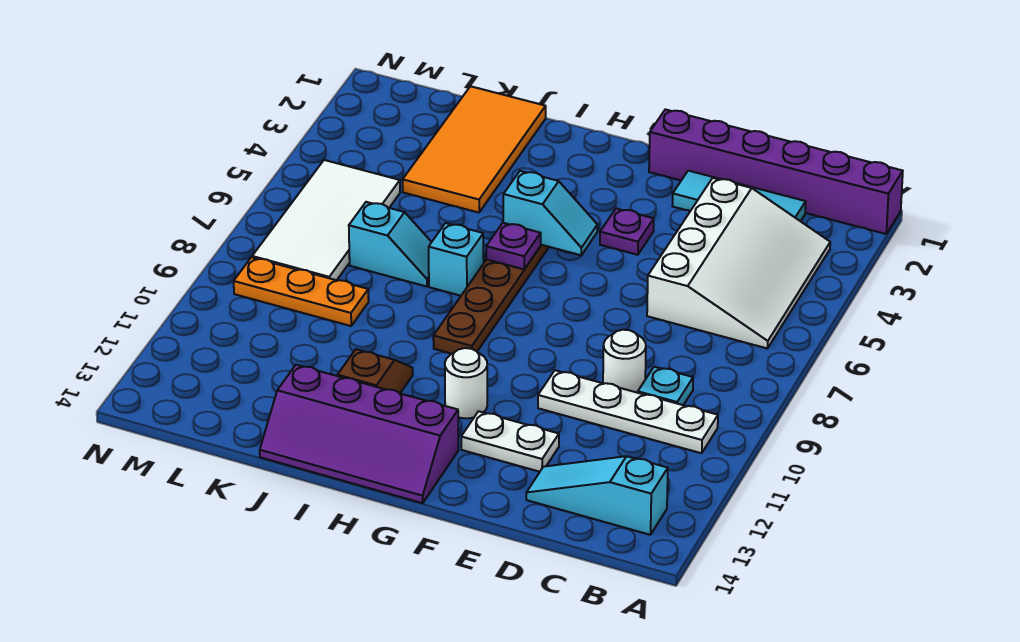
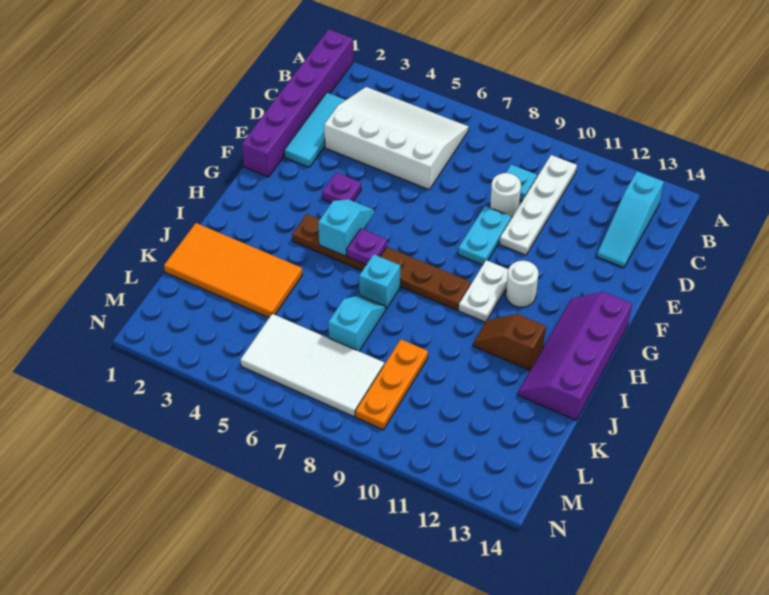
none -> cyan 1x2 plate [458,206,511,265]
white 1x2 plate [461,411,559,472] -> white 1x2 plate moved to [459,260,508,322]
purple 2x4 slope [260,365,458,503] -> purple 2x4 slope turned to [518,292,632,420]

